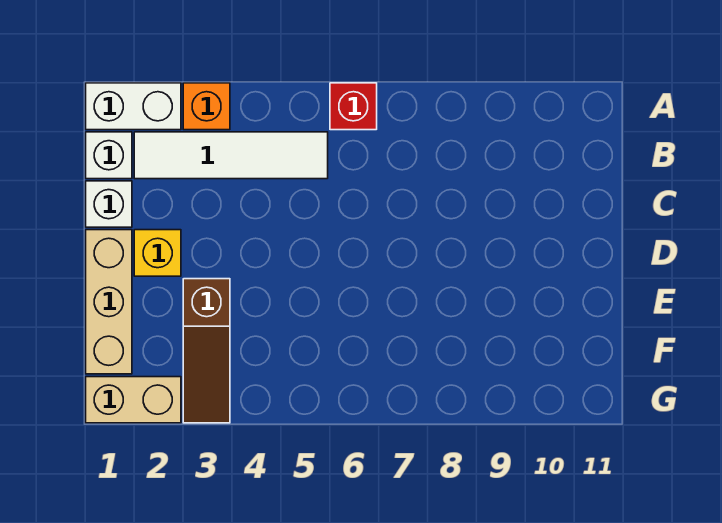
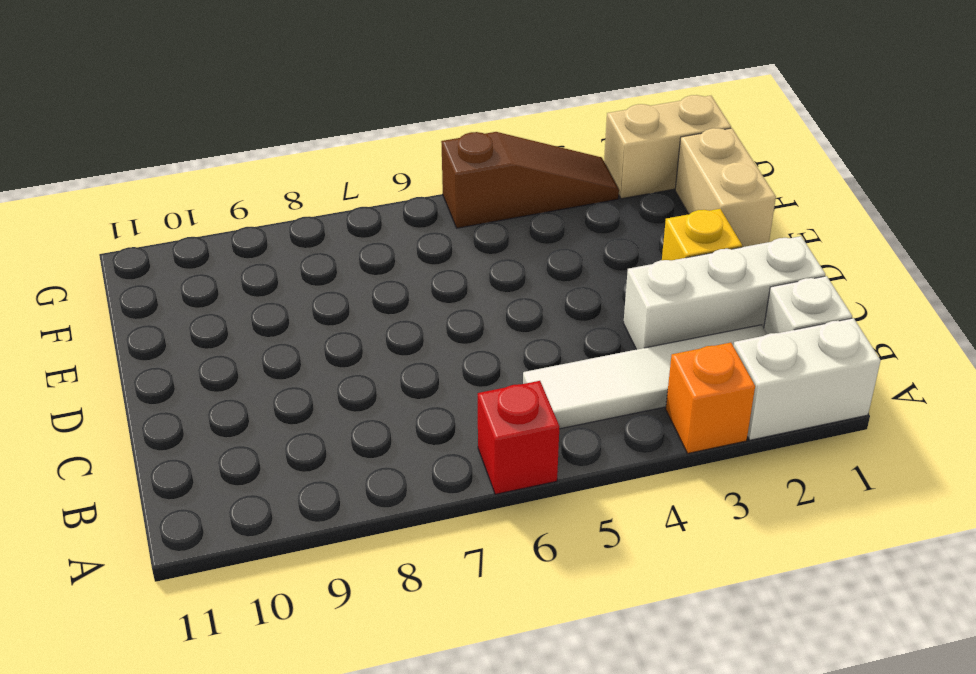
white 1x1 brick [86,181,132,227] -> white 1x3 brick [623,236,825,350]
tan 1x3 brick [86,230,132,374] -> tan 1x2 brick [675,128,776,247]
brown 1x3 slope [183,279,230,423] -> brown 1x3 slope turned to [441,132,619,228]

